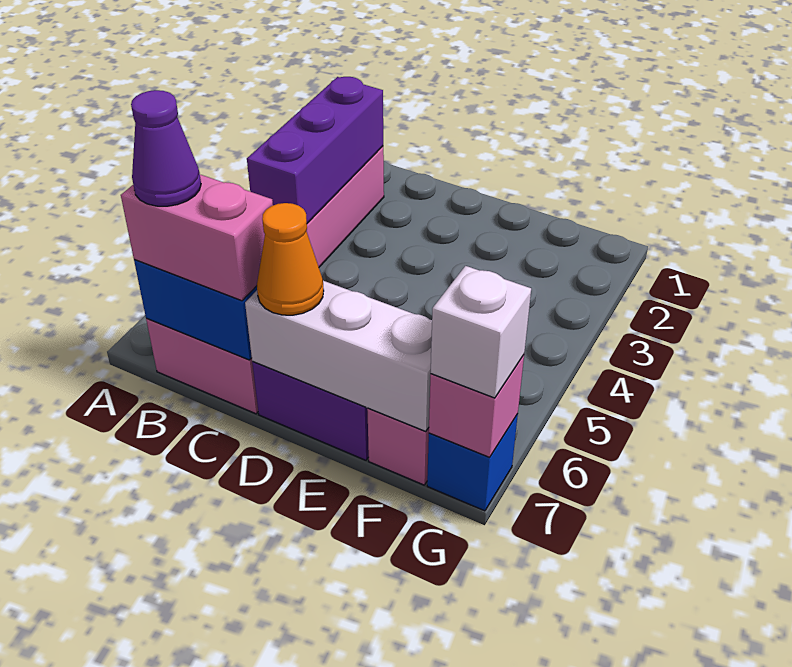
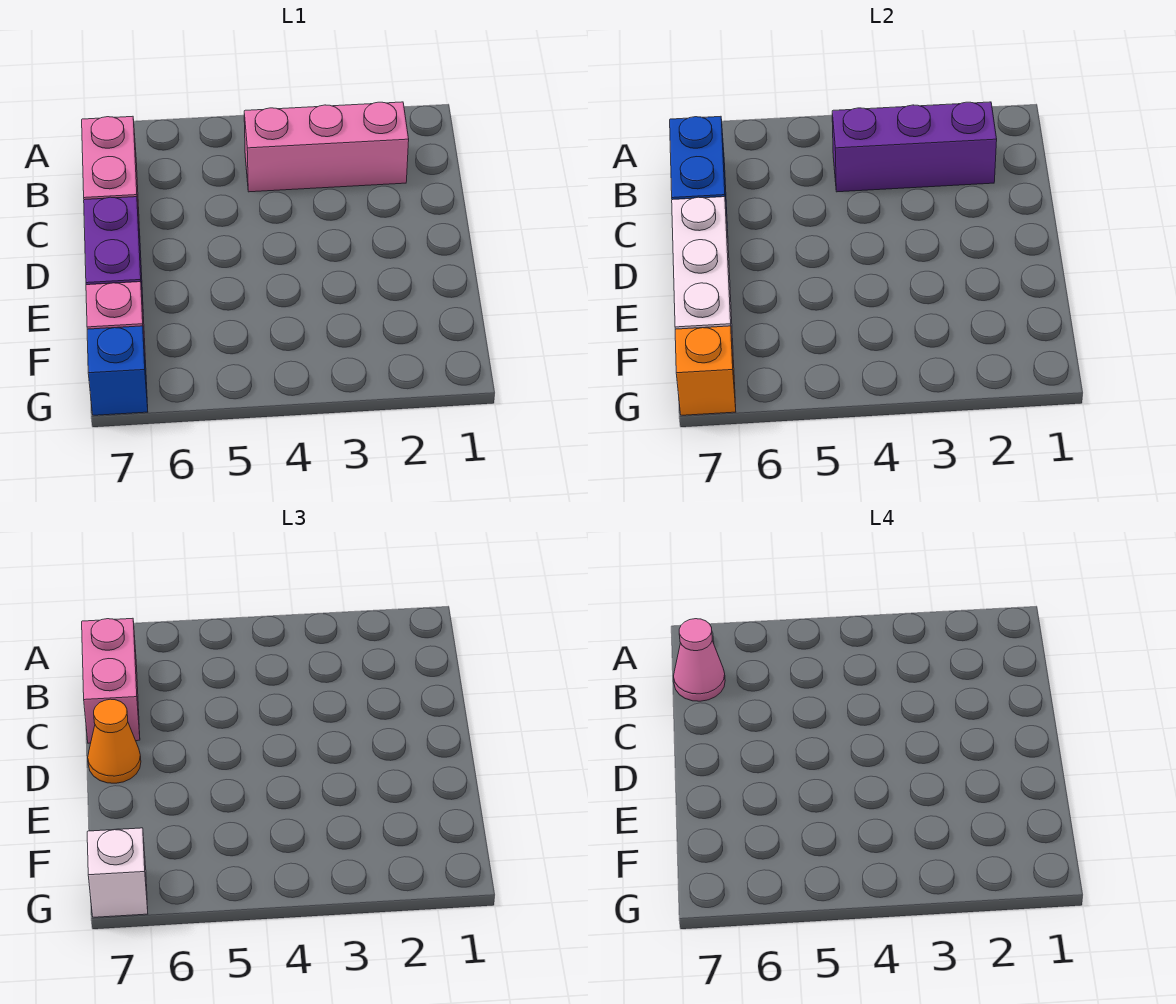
purple 1x1 cone [131,90,201,206] -> pink 1x1 cone [674,619,725,701]
pink 1x1 brick [429,355,524,457] -> orange 1x1 brick [675,326,736,415]

